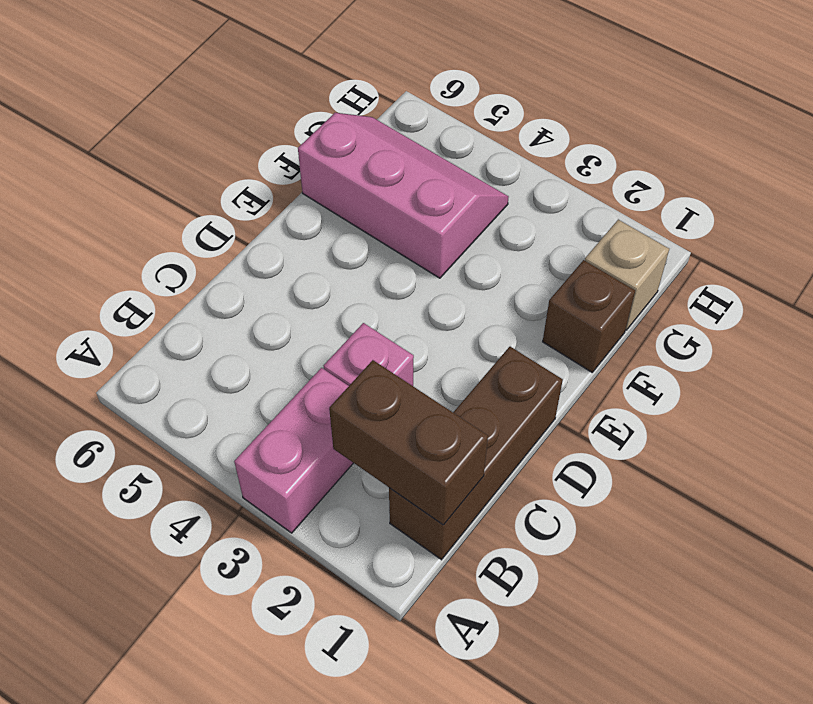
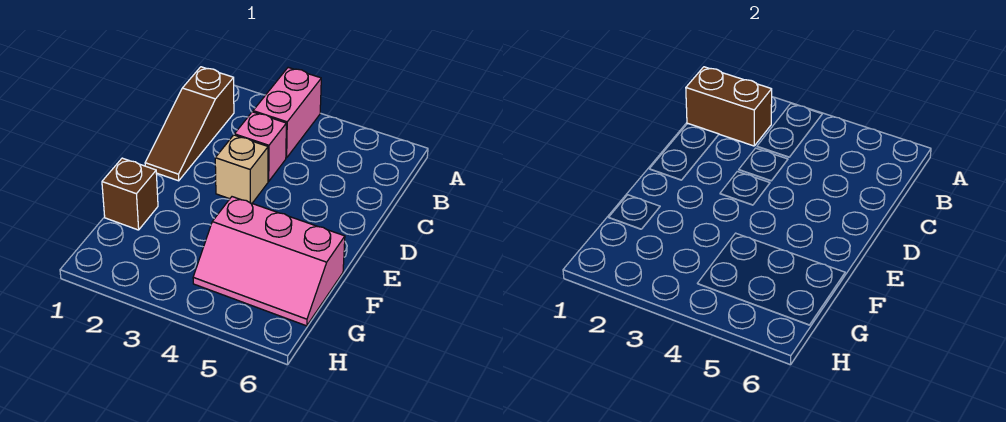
brown 1x3 brick [389,347,563,560] -> brown 1x3 slope [145,67,234,181]
tan 1x1 brick [585,220,669,330] -> tan 1x1 brick moved to [215,135,268,203]

